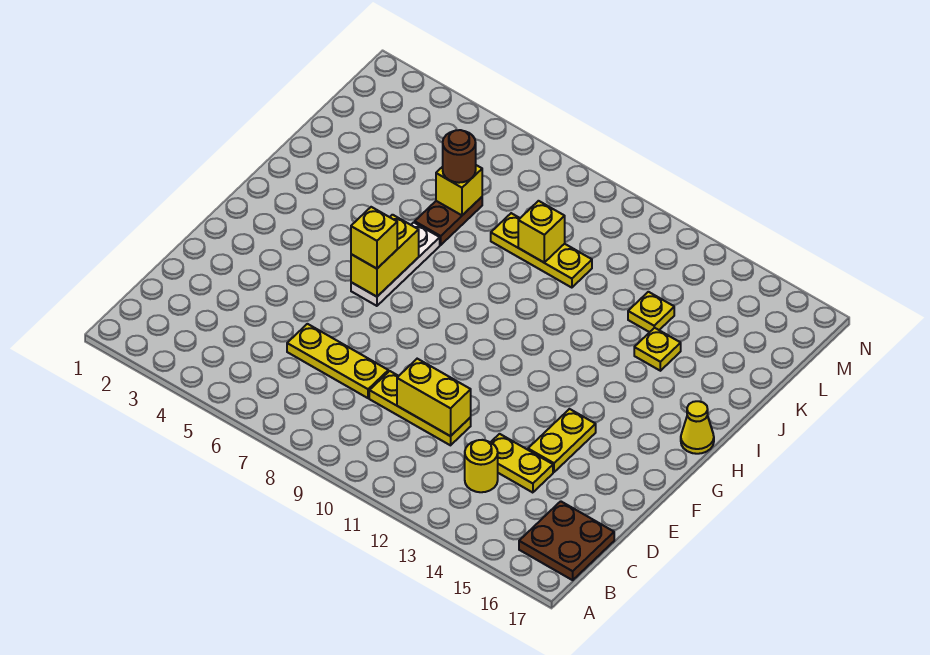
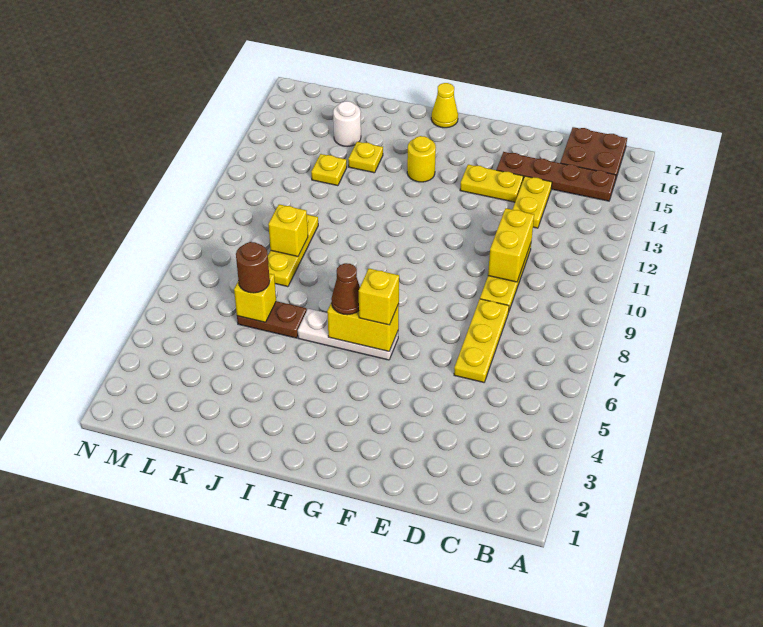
none -> brown 1x4 plate [497,152,616,201]
yellow 1x1 round brick [465,440,498,492] -> yellow 1x1 round brick moved to [407,136,436,182]
none -> brown 1x1 cone [331,263,360,315]
none -> white 1x1 round brick [333,101,361,147]

